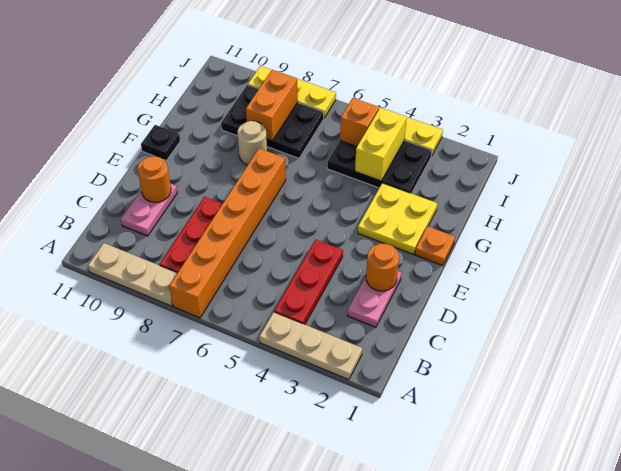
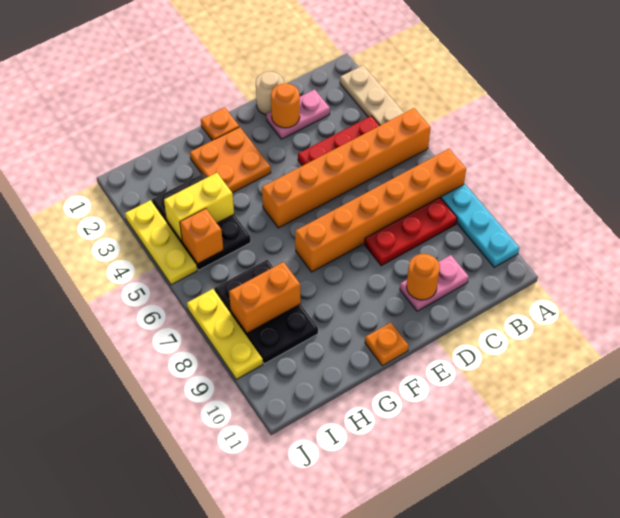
none -> orange 1x6 brick [262,108,431,228]
tan 1x3 plate [88,243,177,306] -> cyan 1x3 plate [441,184,519,267]
yellow 2x2 plate [358,183,437,254] -> orange 2x2 plate [190,127,271,193]
black 1x1 plate [141,125,180,161] -> orange 1x1 plate [365,322,409,366]
tan 1x1 round brick [238,121,267,165] -> tan 1x1 round brick moved to [256,72,284,115]

